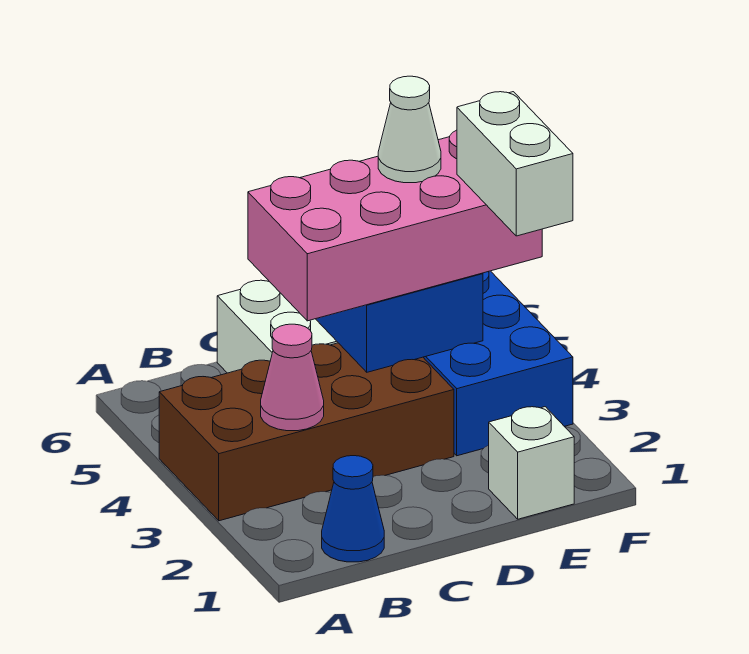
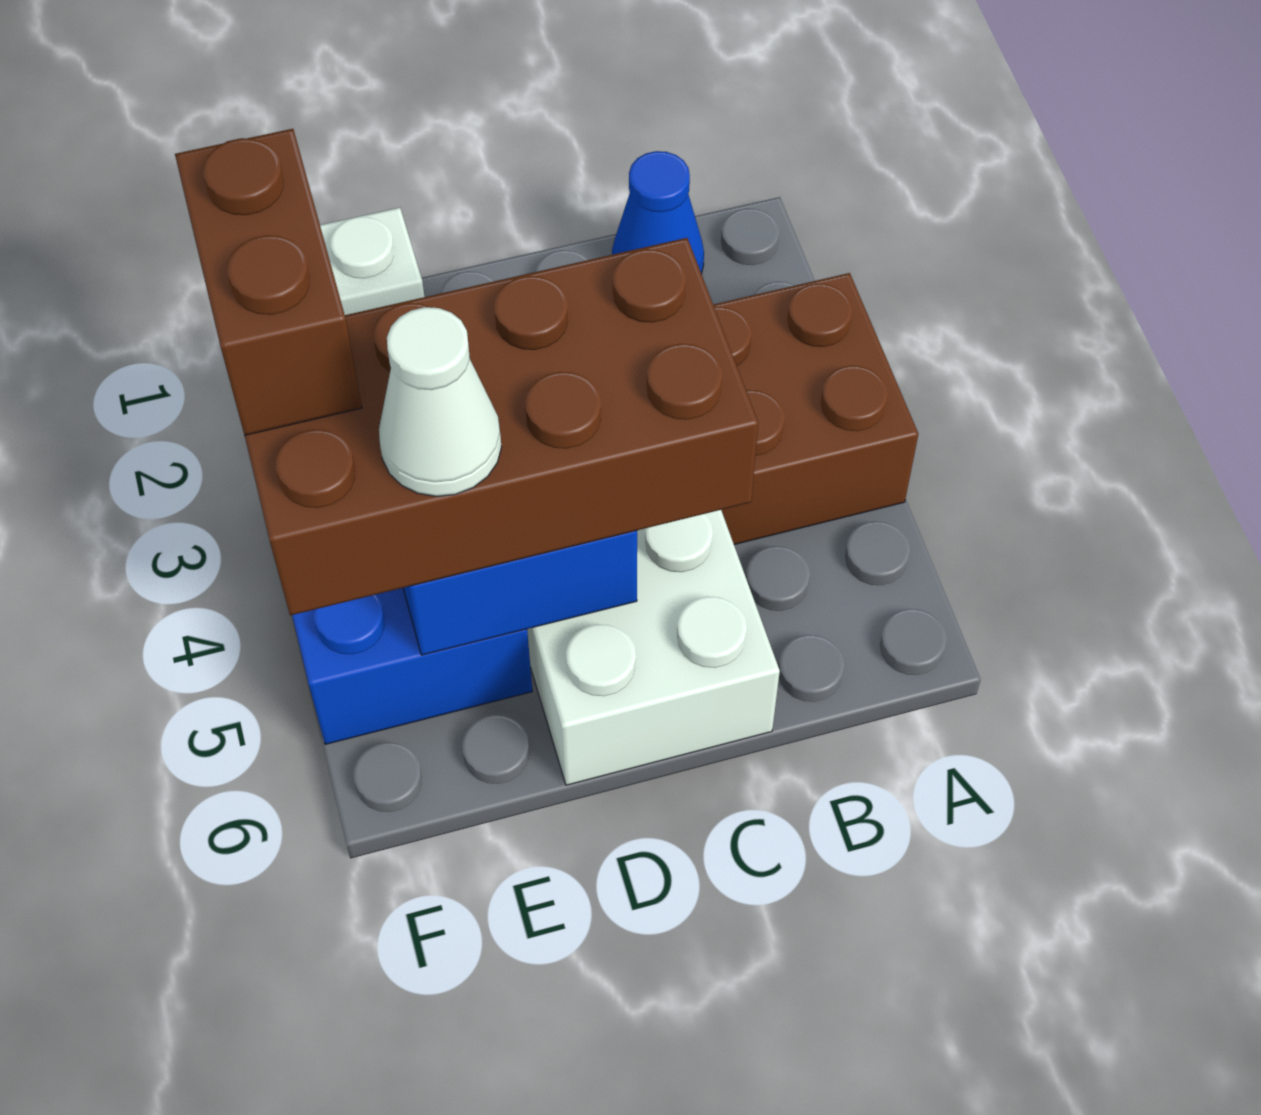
pink 1x1 cone [261,324,324,431] -> none
pink 2x4 brick [248,130,542,321] -> brown 2x4 brick [245,238,758,615]
white 1x2 brick [457,92,573,236] -> brown 1x2 brick [175,129,362,435]

